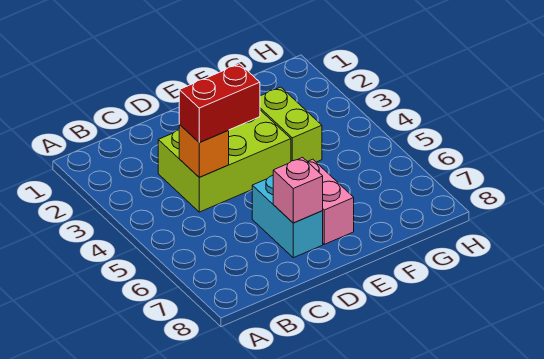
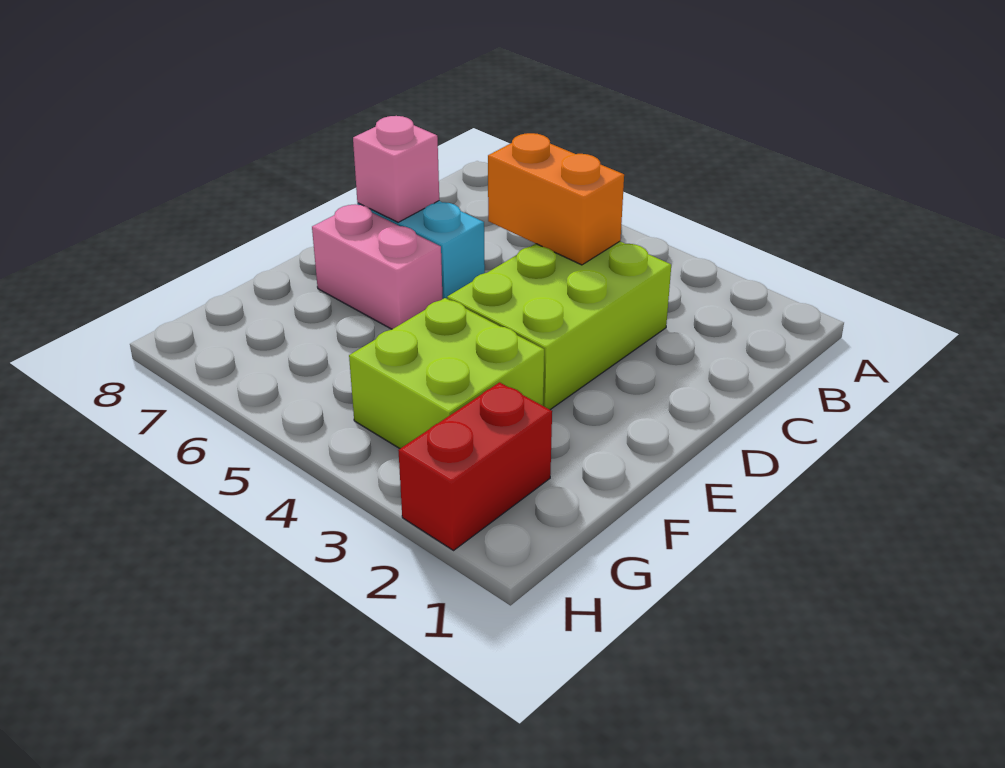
orange 1x1 brick [179,125,229,177] -> orange 1x2 brick [488,133,624,265]
red 1x2 brick [179,64,260,143] -> red 1x2 brick moved to [398,382,552,550]
lime 1x2 brick [260,87,322,162] -> lime 2x2 brick [349,298,544,448]

